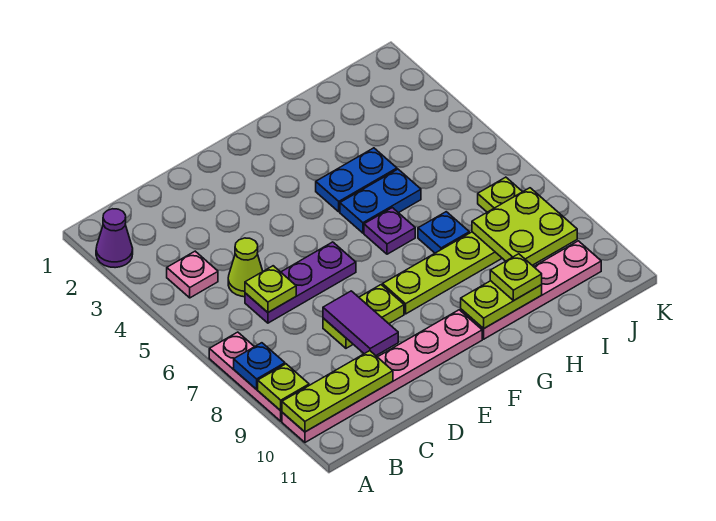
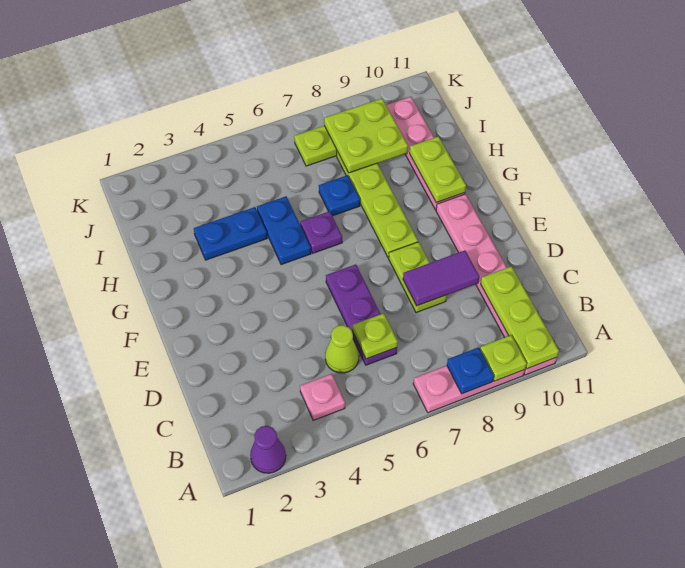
blue 1x2 plate [316,148,397,212] -> blue 1x2 plate turned to [194,207,267,260]
lime 1x1 plate [490,254,542,301] -> none

